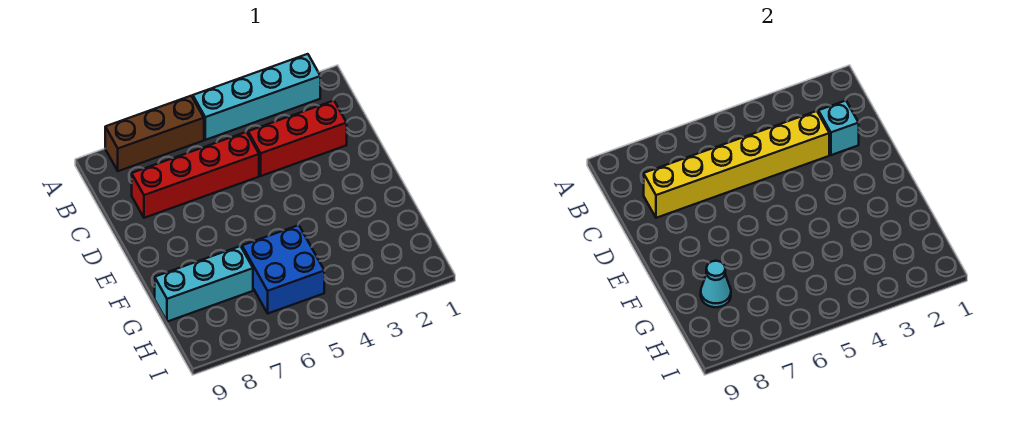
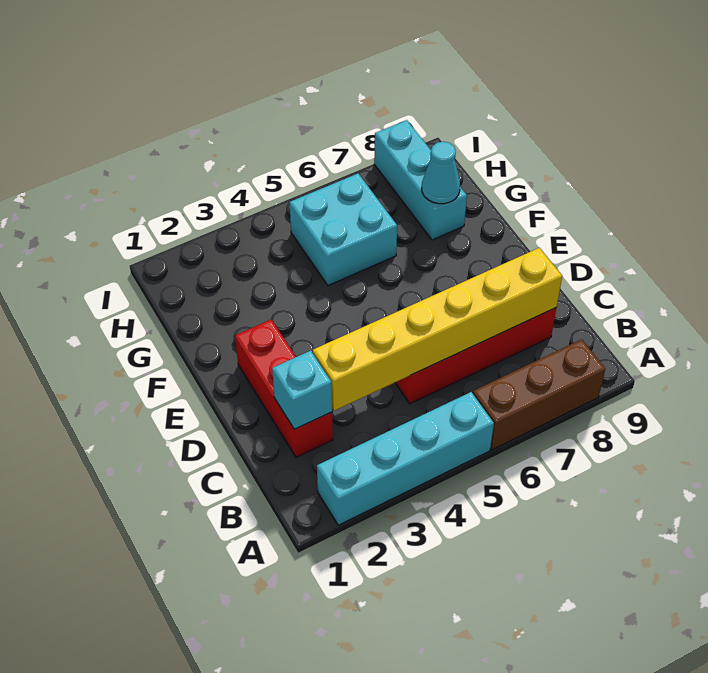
red 1x3 brick [248,101,347,176] -> red 1x3 brick turned to [235,320,333,457]
blue 2x2 brick [242,225,324,313] -> cyan 2x2 brick [289,174,397,285]
cyan 1x3 brick [155,246,253,322] -> cyan 1x3 brick turned to [374,120,467,240]

